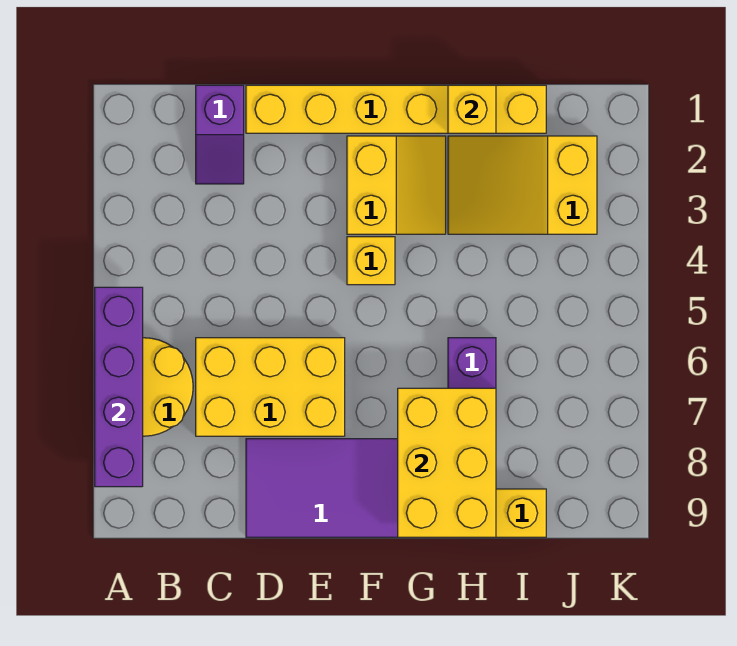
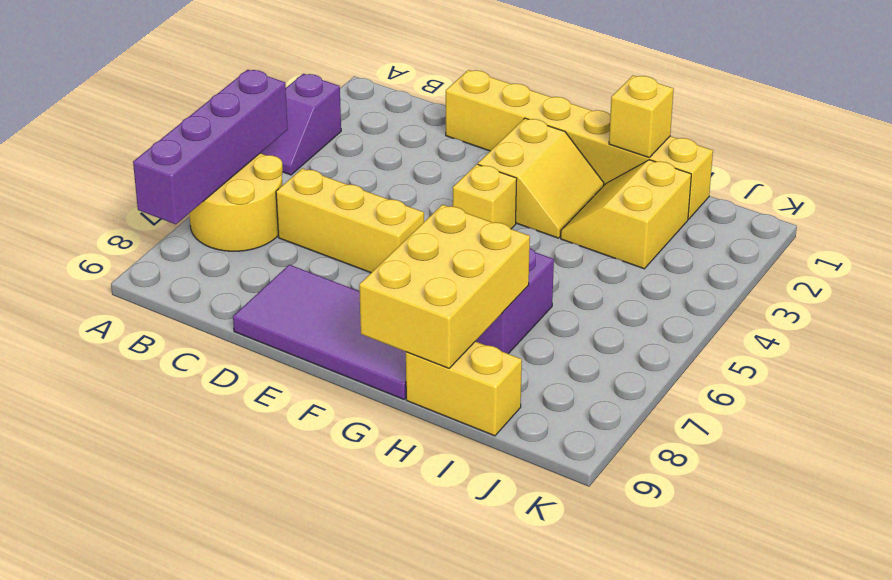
purple 1x2 slope [196,85,244,184] -> purple 1x2 slope moved to [261,74,341,175]
yellow 2x3 brick [196,338,345,436] -> yellow 1x3 brick [276,168,424,273]
yellow 2x3 slope [448,136,597,234] -> yellow 2x2 slope [561,160,691,269]

